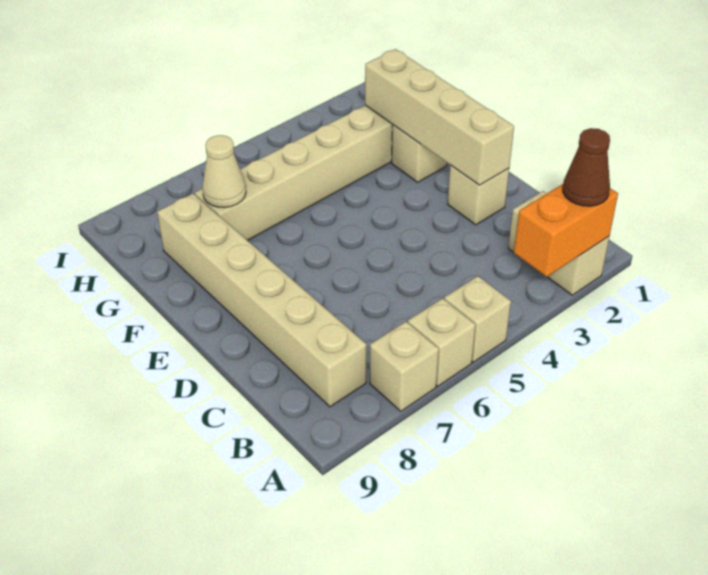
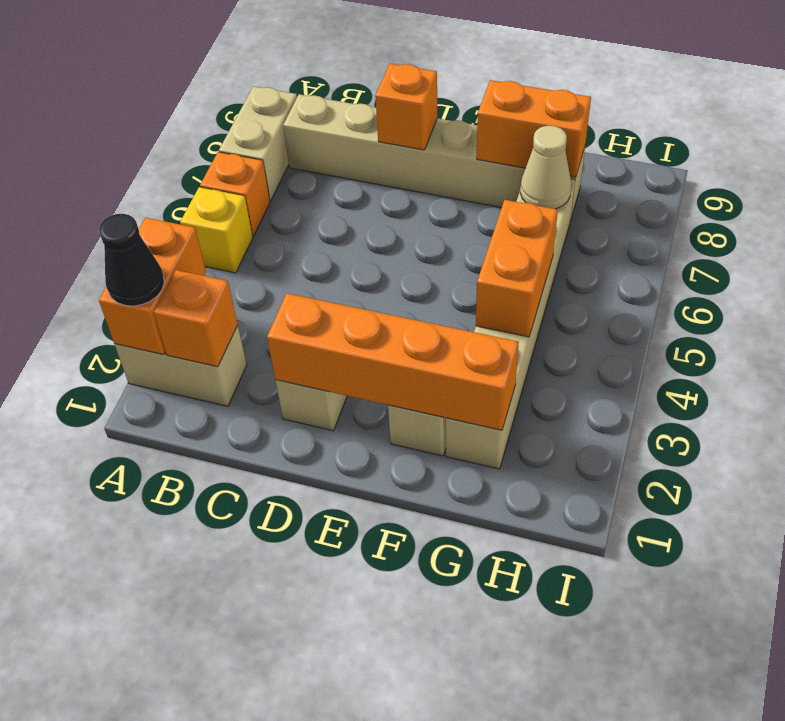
brown 1x1 cone [563,128,610,206] -> black 1x1 cone [99,214,164,306]
tan 1x1 brick [444,276,511,362] -> yellow 1x1 brick [180,187,253,273]
tan 1x1 brick [408,298,475,386] -> orange 1x1 brick [200,152,270,236]
tan 1x1 brick [370,322,439,411] -> tan 1x2 brick [219,86,297,201]
none -> orange 1x1 brick [154,270,238,367]
tan 1x4 brick [365,49,514,185] -> orange 1x4 brick [267,293,519,430]
none -> orange 1x1 brick [375,64,437,150]
none -> orange 1x2 brick [477,80,591,177]
none -> orange 1x2 brick [476,200,558,337]

